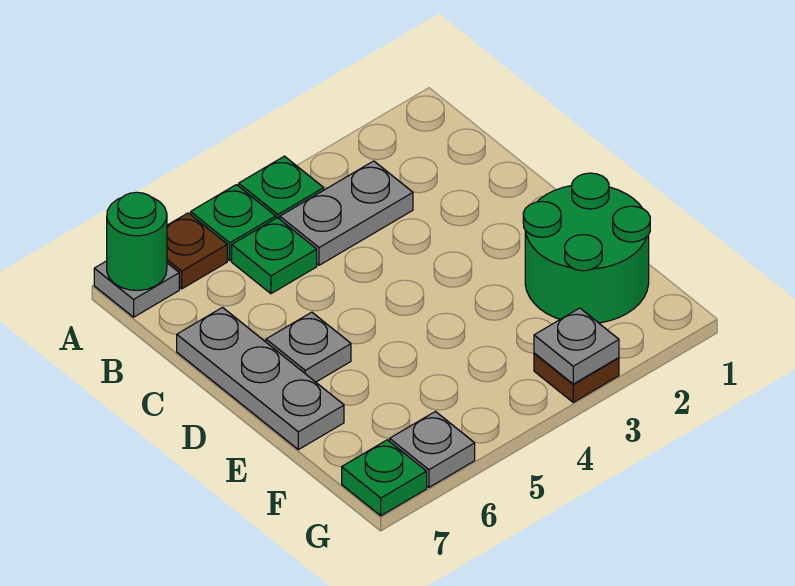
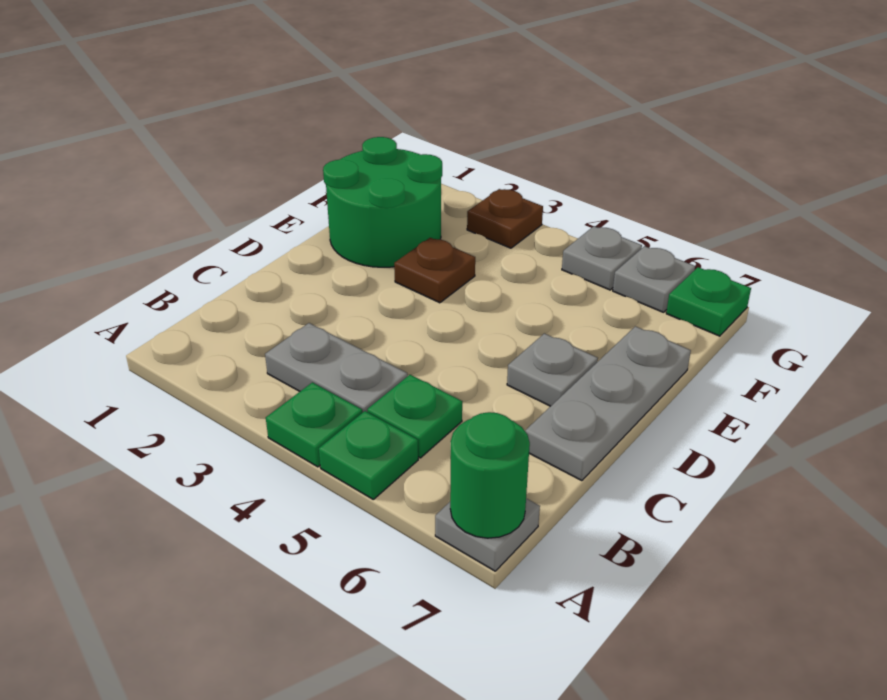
brown 1x1 plate [167,213,227,289] -> brown 1x1 plate moved to [394,238,475,303]
grey 1x1 plate [534,308,619,384] -> grey 1x1 plate moved to [562,226,642,290]

